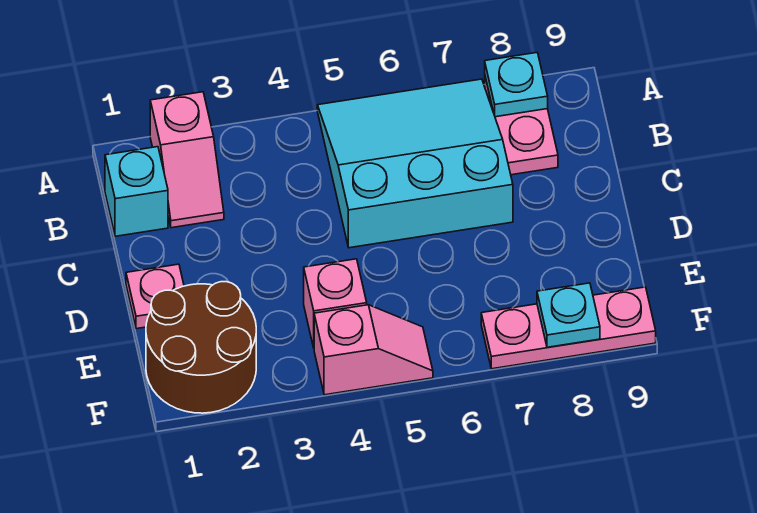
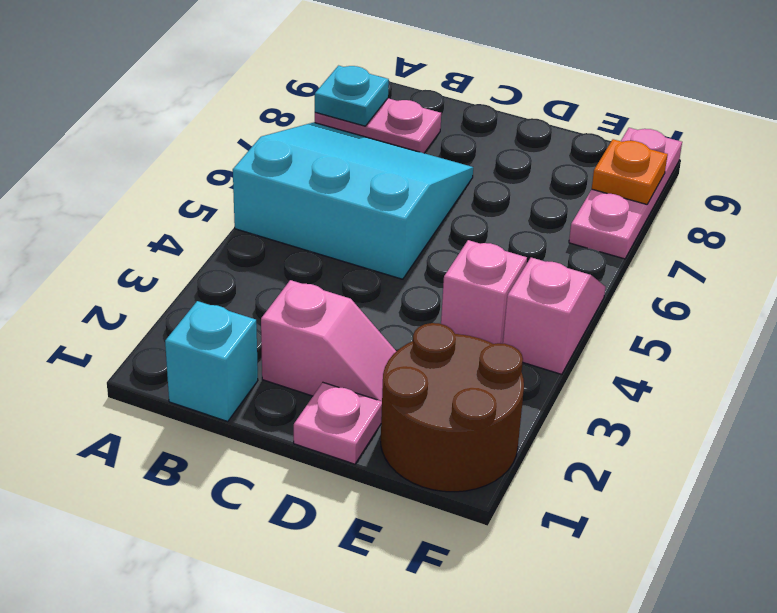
pink 1x2 slope [150,92,224,228] -> pink 1x2 slope moved to [261,280,396,401]
cyan 3x3 slope [317,79,513,248] -> cyan 3x3 slope turned to [233,122,473,279]
cyan 1x1 plate [537,283,600,347] -> orange 1x1 plate [592,139,668,204]

